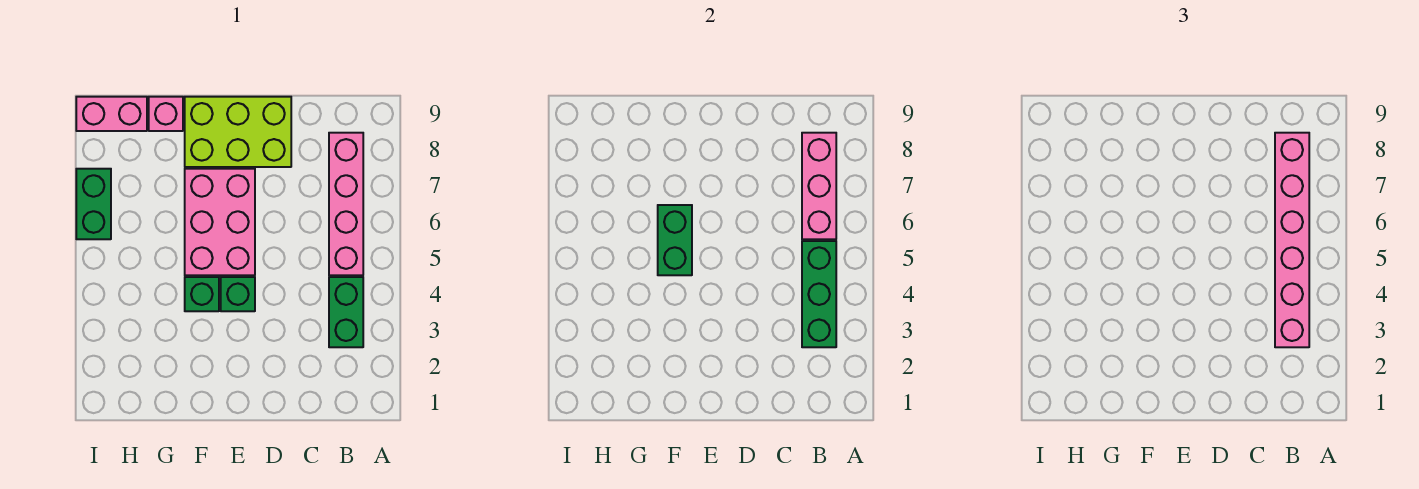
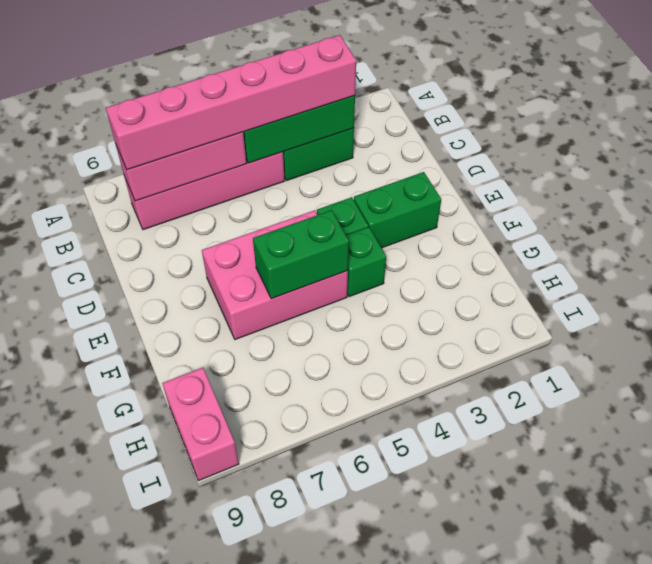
lime 2x3 brick [185,97,291,167] -> none
pink 1x1 brick [149,97,183,131] -> none
green 1x2 brick [76,169,111,239] -> green 1x2 brick moved to [354,172,441,248]

